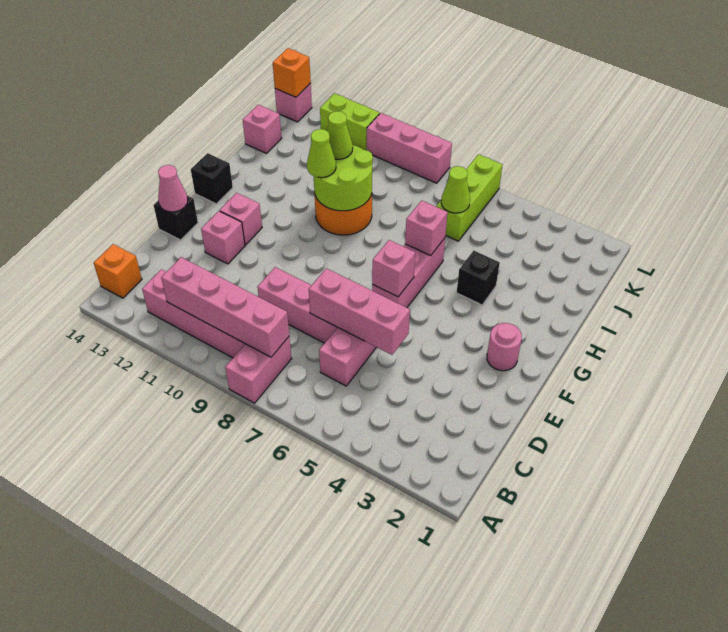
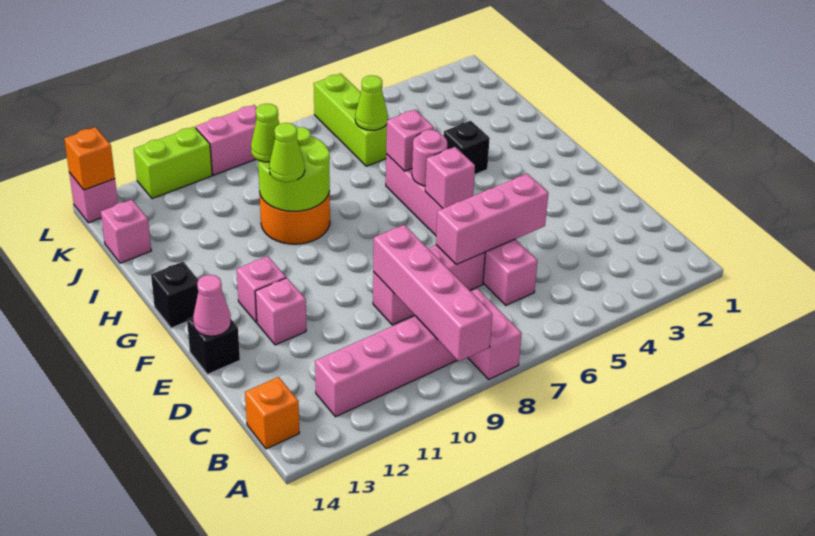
pink 1x4 brick [161,257,289,357] -> pink 1x4 brick turned to [373,225,492,361]
pink 1x1 round brick [487,323,522,371] -> pink 1x1 round brick moved to [412,130,447,186]
pink 1x3 brick [367,113,452,183] -> pink 1x2 brick [196,105,257,175]

